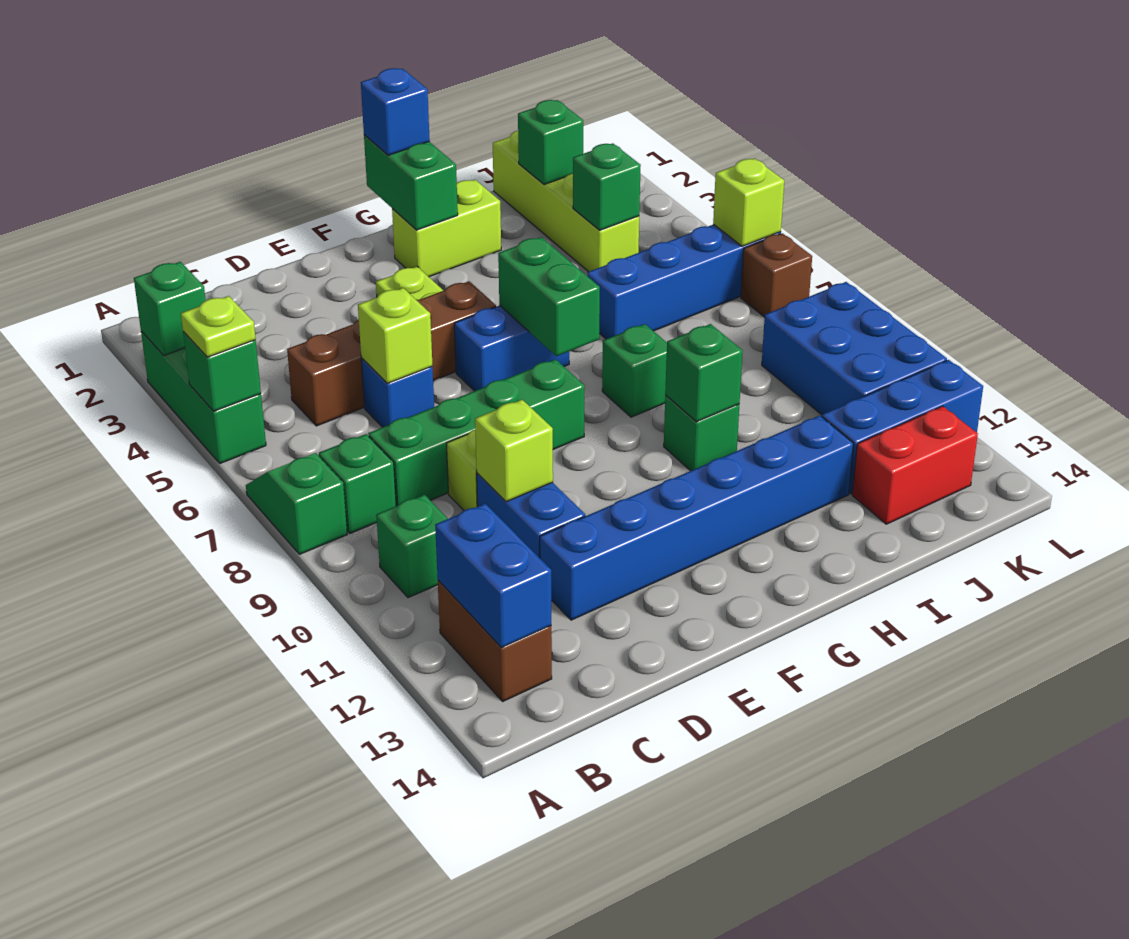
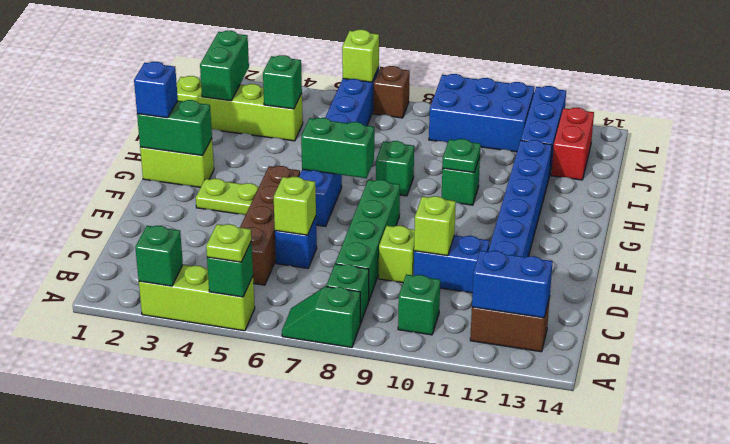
green 1x3 brick [141,331,266,463] -> lime 1x3 brick [139,265,255,331]
lime 1x2 brick [392,180,501,277] -> lime 1x2 brick turned to [140,139,214,187]
green 1x1 brick [665,324,743,422] -> green 1x1 plate [442,139,481,173]
green 1x1 brick [518,100,583,185] -> green 1x2 brick [200,31,249,101]

